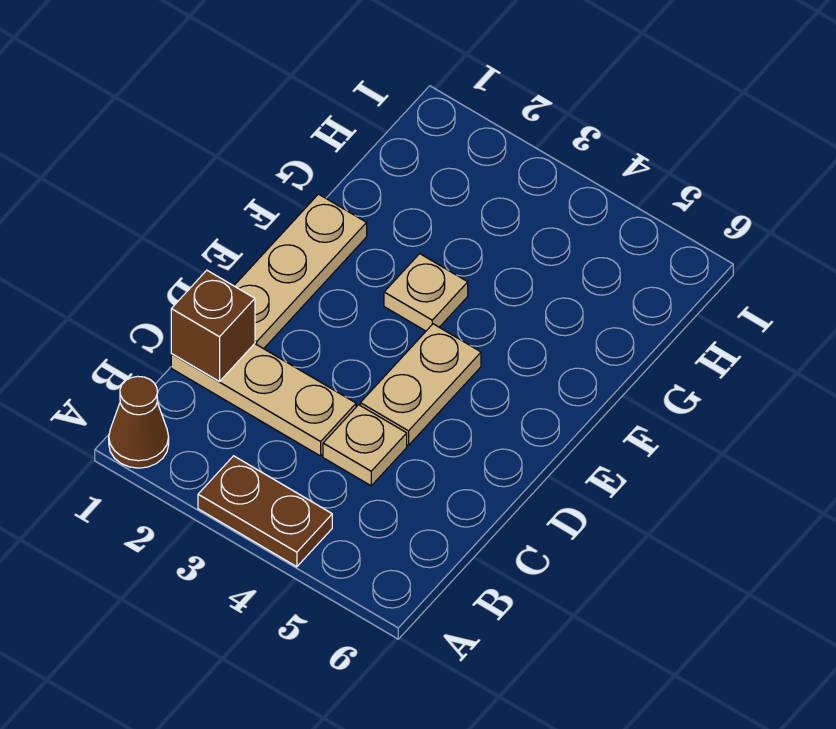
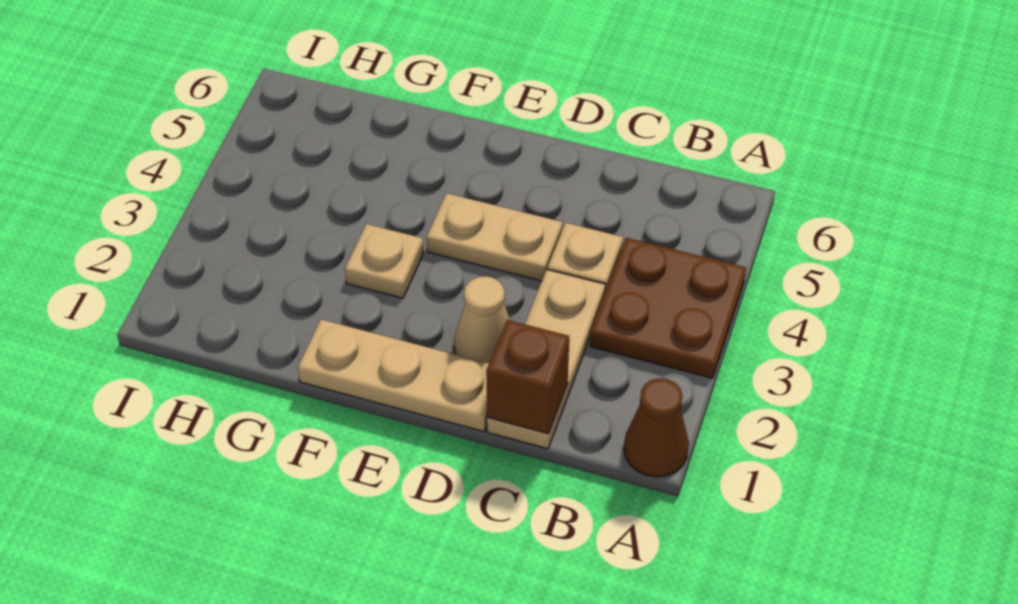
brown 1x2 plate [198,456,332,567] -> brown 2x2 plate [590,238,746,378]
none -> tan 1x1 cone [454,276,510,363]

